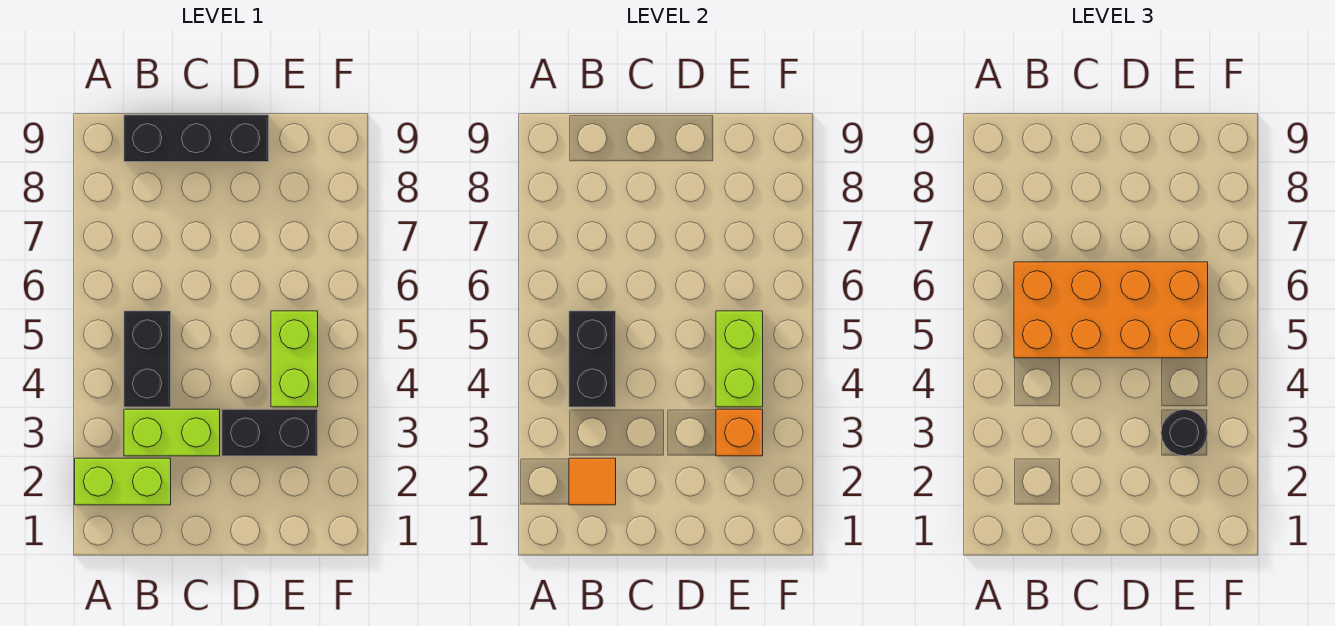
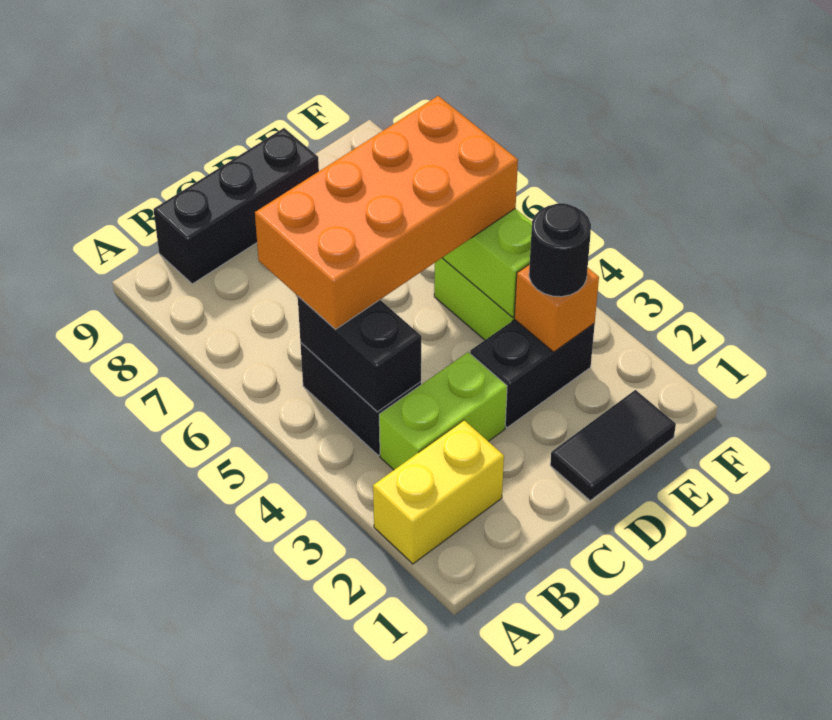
lime 1x2 brick [75,458,171,505] -> yellow 1x2 brick [373,420,504,564]
orange 1x1 tile [569,458,616,505] -> none
none -> black 1x2 tile [550,390,676,501]

